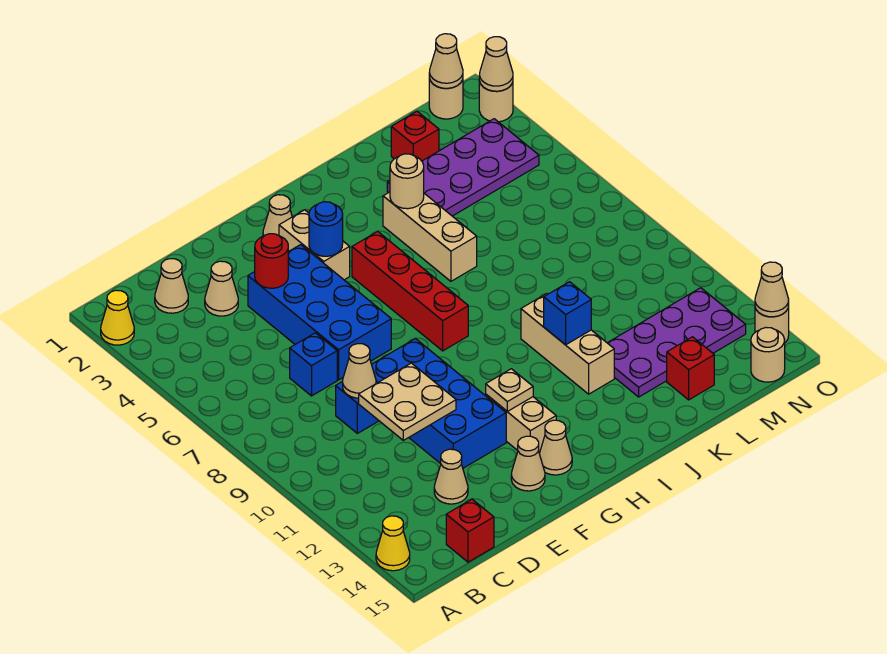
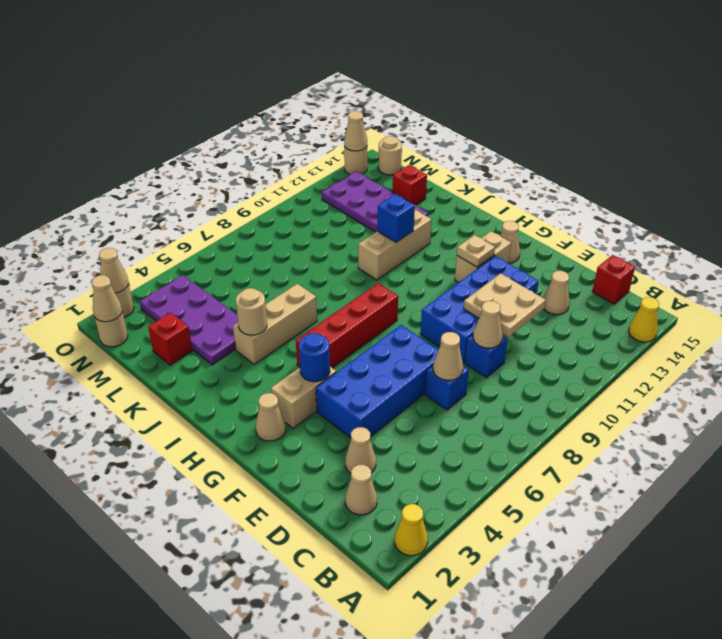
red 1x1 round brick [255,234,288,288] -> none
tan 1x1 cone [511,436,545,491] -> tan 1x1 cone moved to [433,332,463,380]

